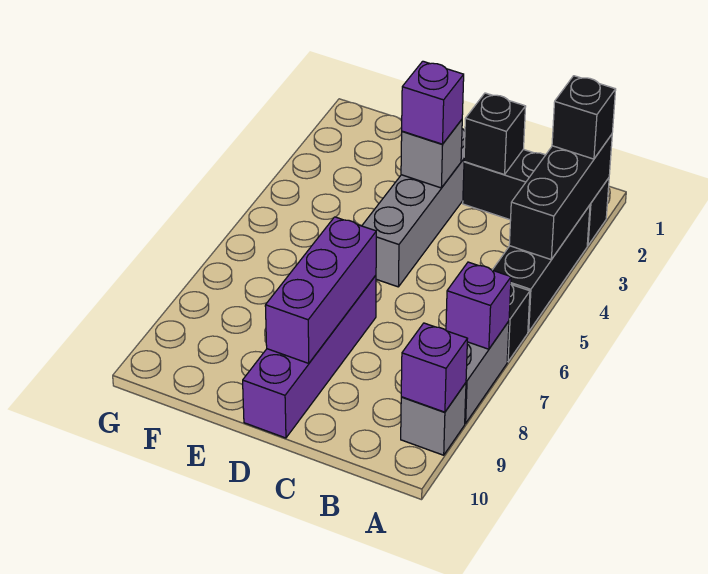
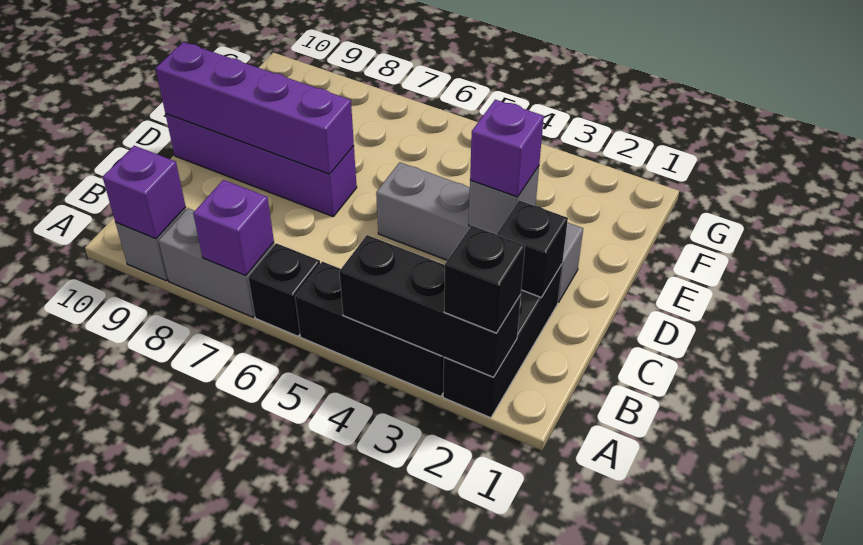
purple 1x3 brick [265,217,376,363] -> purple 1x4 brick [156,42,354,174]

